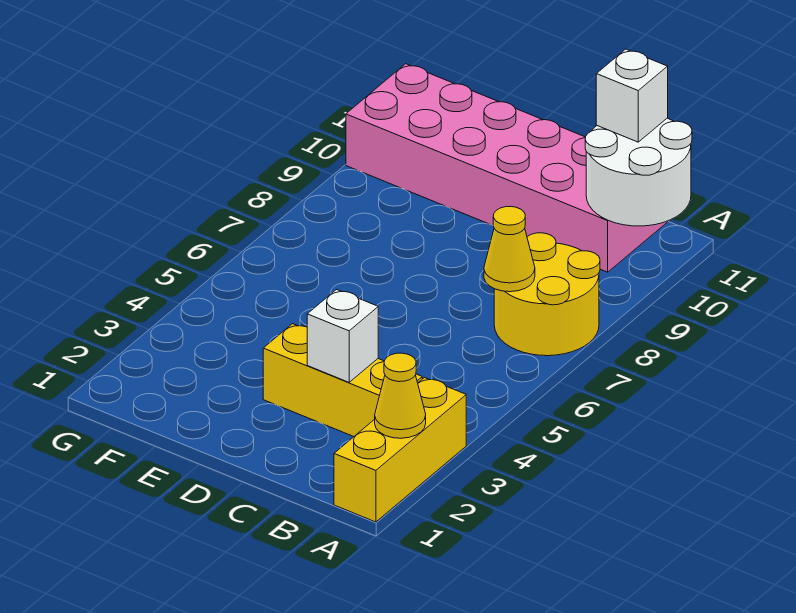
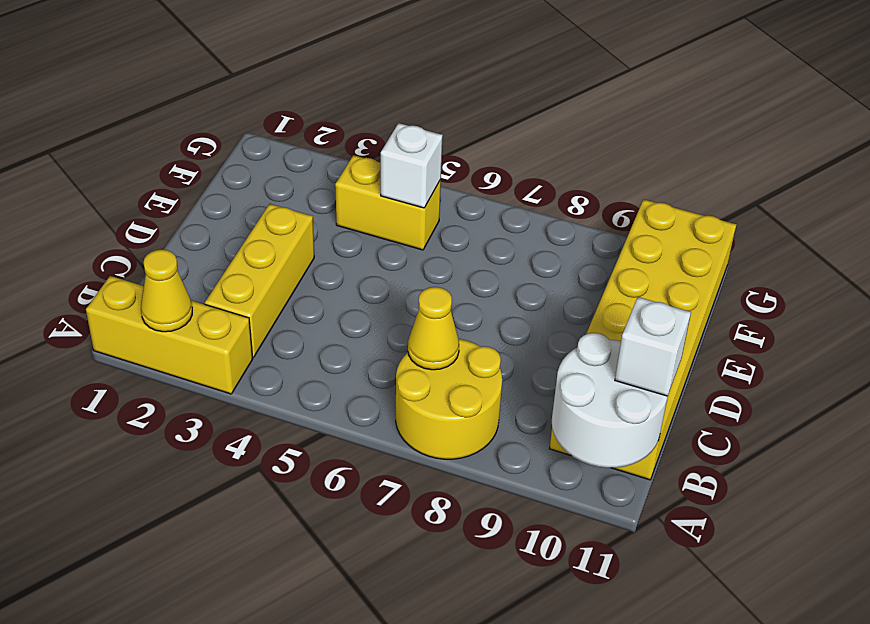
pink 2x6 brick [346,64,668,272] -> yellow 2x6 brick [549,199,736,480]
white 1x1 brick [307,290,378,382] -> white 1x1 brick moved to [381,123,443,208]
none -> yellow 1x2 brick [335,155,441,250]

